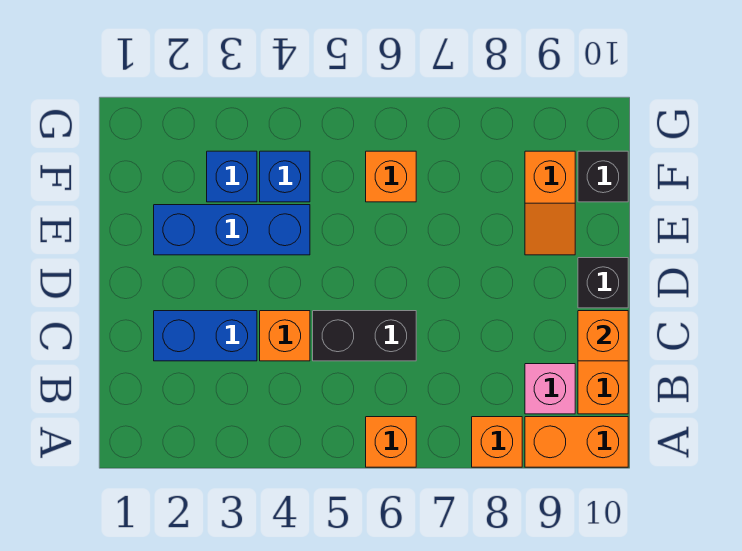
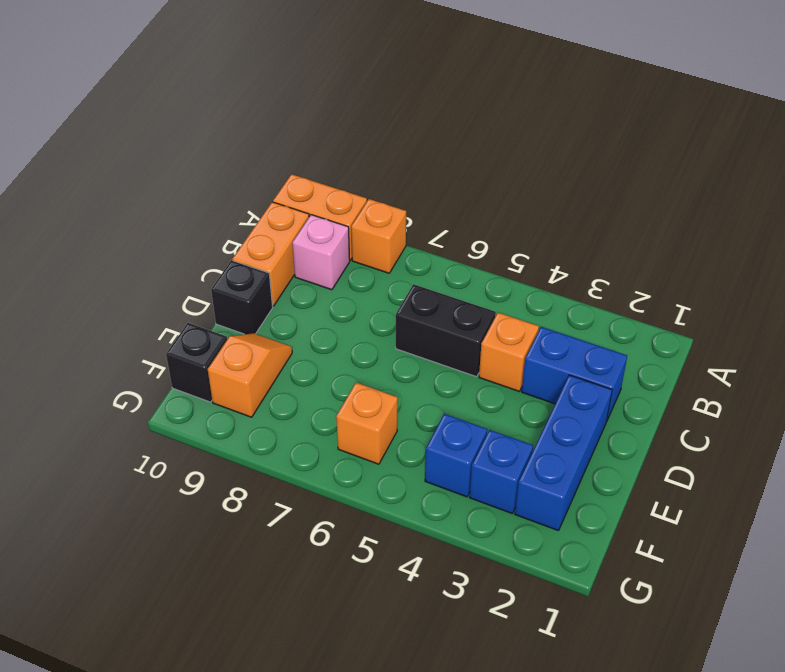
orange 1x1 brick [366,417,416,467] -> none
orange 1x1 brick [578,311,628,361] -> none
blue 1x3 brick [154,205,310,255] -> blue 1x3 brick turned to [515,375,612,531]

